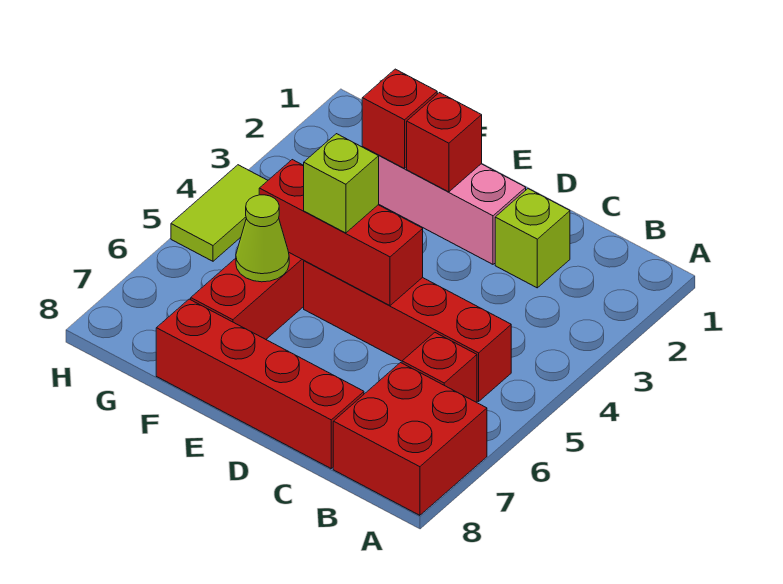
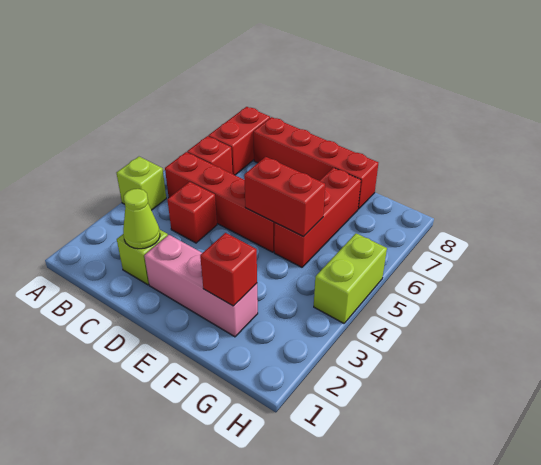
red 2x2 brick [333,363,487,515] -> red 1x2 brick [208,107,270,175]
red 1x3 brick [259,160,423,305] -> red 1x2 brick [244,157,325,237]
red 1x1 brick [407,93,482,192] -> red 1x1 brick moved to [167,182,217,243]
lime 1x1 brick [303,134,379,233] -> lime 1x1 brick moved to [117,157,166,210]
lime 1x1 cone [236,195,289,282] -> lime 1x1 cone moved to [123,189,160,249]
lime 1x2 tile [171,165,268,261] -> lime 1x2 brick [314,233,387,323]

